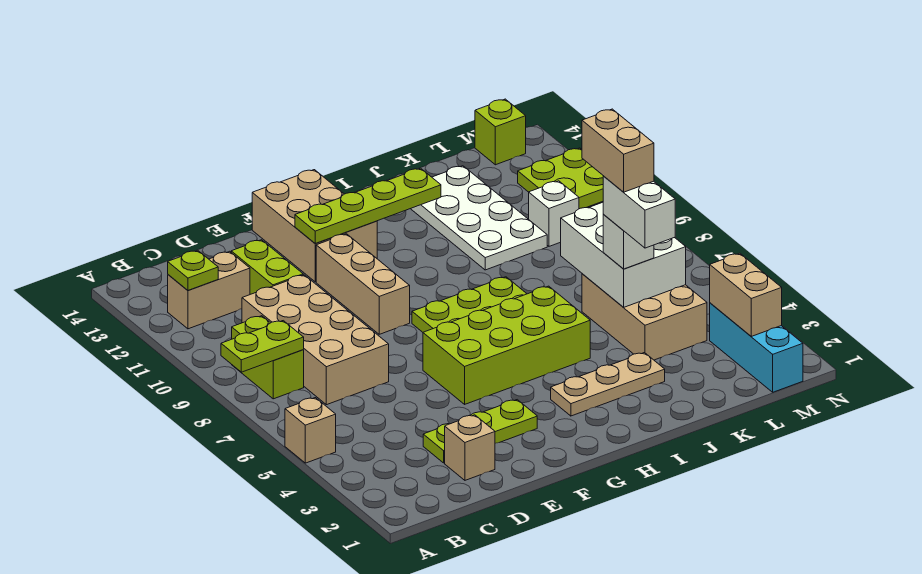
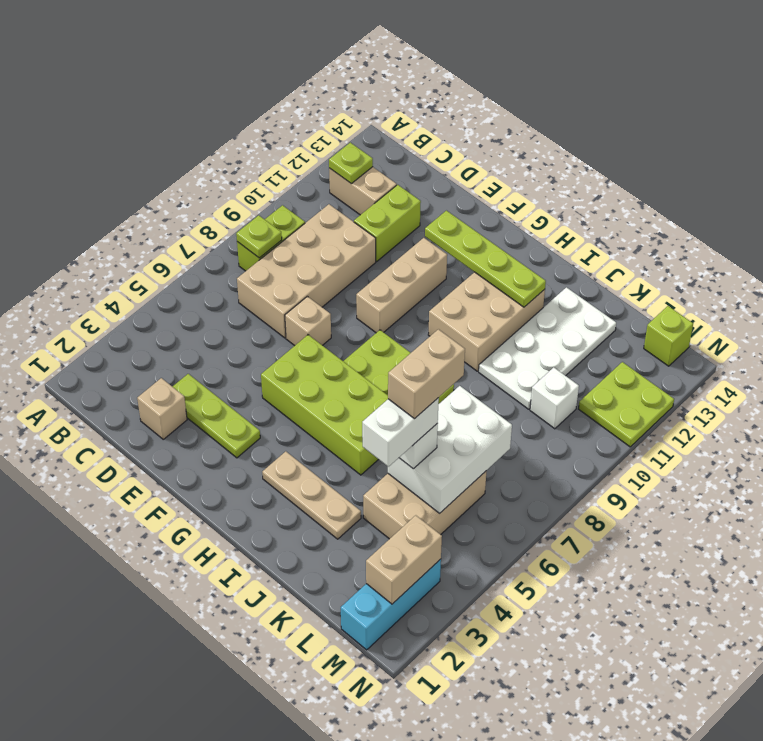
tan 1x1 brick [285,398,336,463] -> tan 1x1 brick moved to [285,296,331,346]
lime 1x2 plate [221,321,304,372] -> lime 1x1 plate [236,215,282,258]
tan 2x3 brick [252,170,377,282] -> tan 2x3 brick moved to [428,272,545,371]

